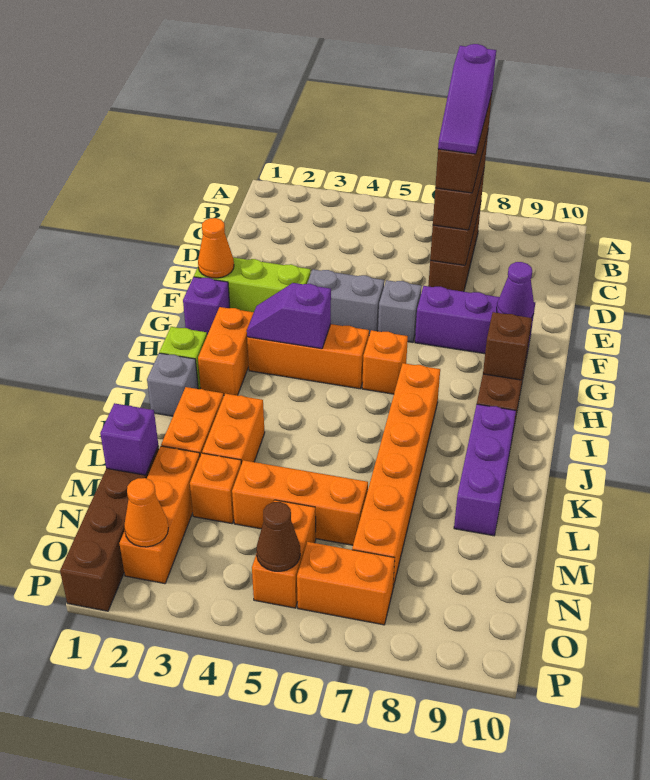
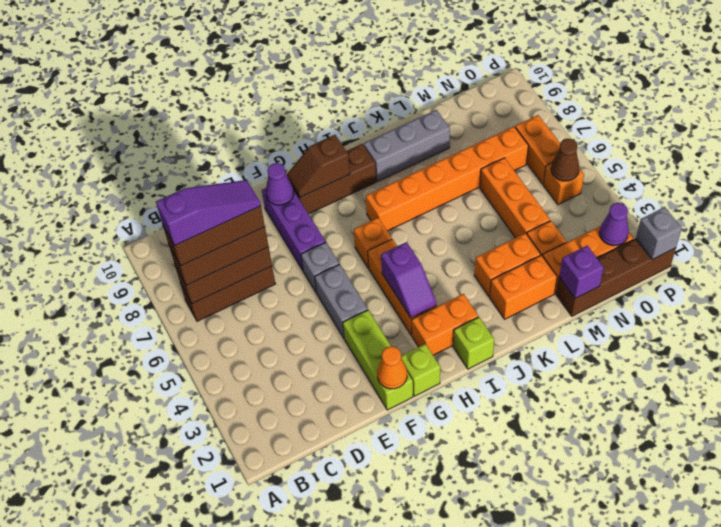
purple 1x1 brick [183,277,230,335] -> lime 1x1 brick [401,344,440,396]
grey 1x1 brick [147,353,198,416] -> grey 1x1 brick moved to [636,207,682,260]
purple 1x3 brick [454,404,516,536] -> grey 1x3 brick [364,110,450,181]
orange 1x2 brick [252,500,316,608] -> orange 1x1 brick [543,163,584,205]
orange 1x1 cone [124,478,168,547] -> purple 1x1 cone [599,203,629,246]

